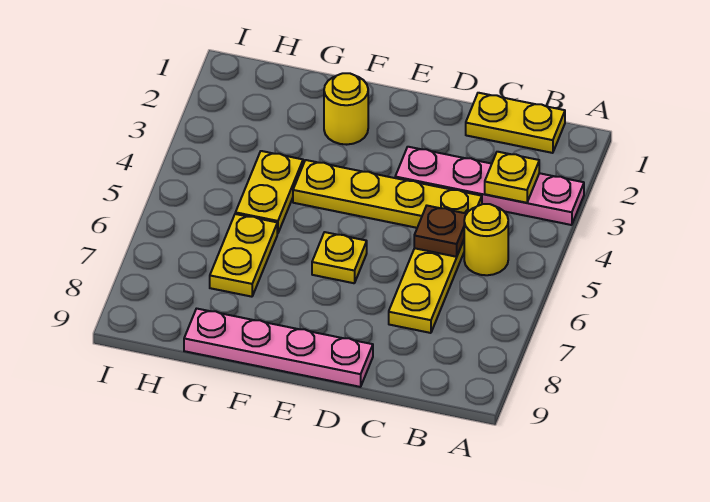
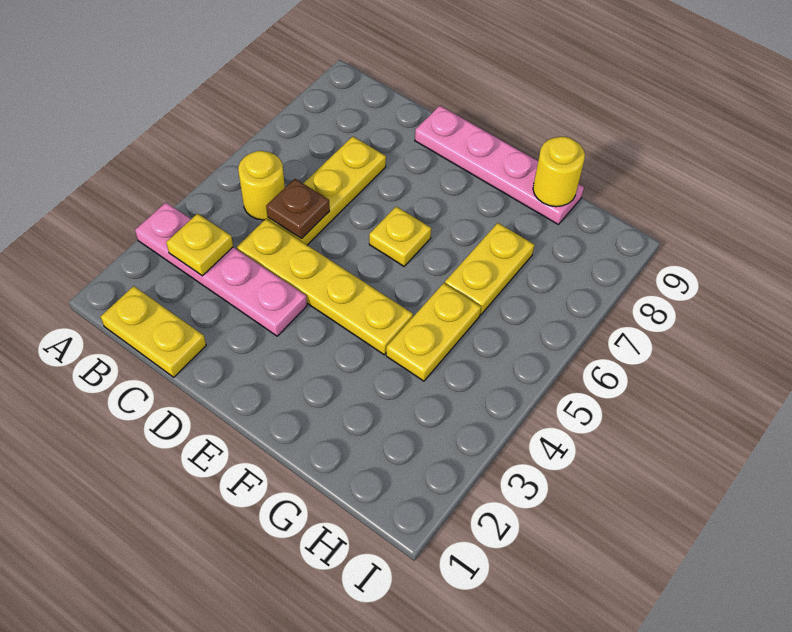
yellow 1x1 round brick [324,73,368,145] -> yellow 1x1 round brick moved to [533,137,585,207]

